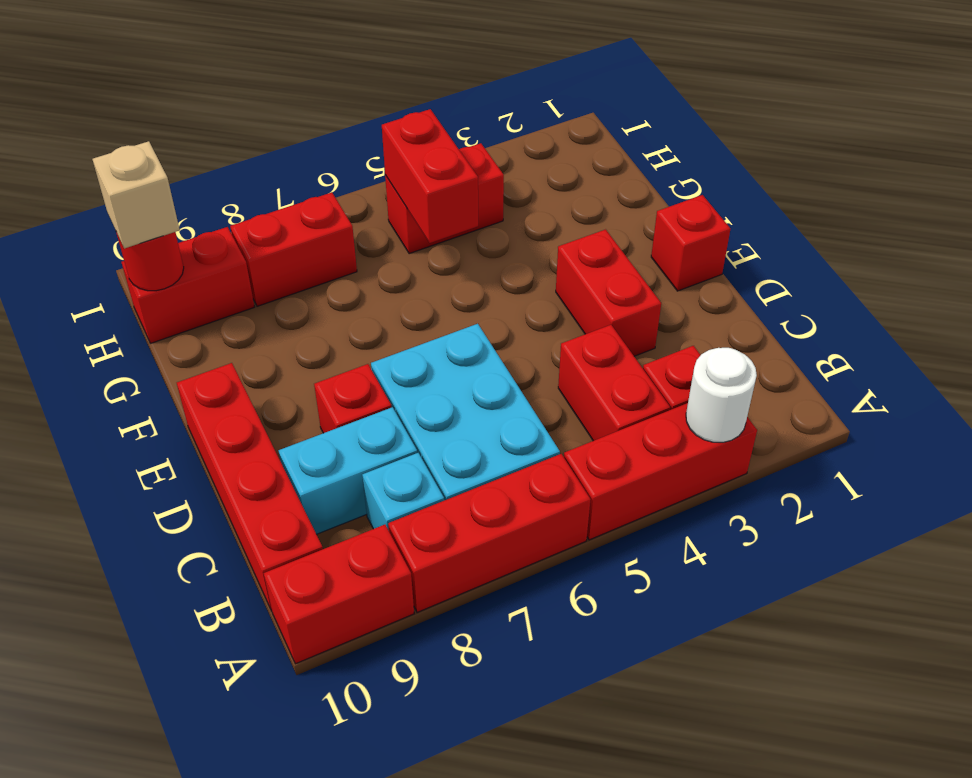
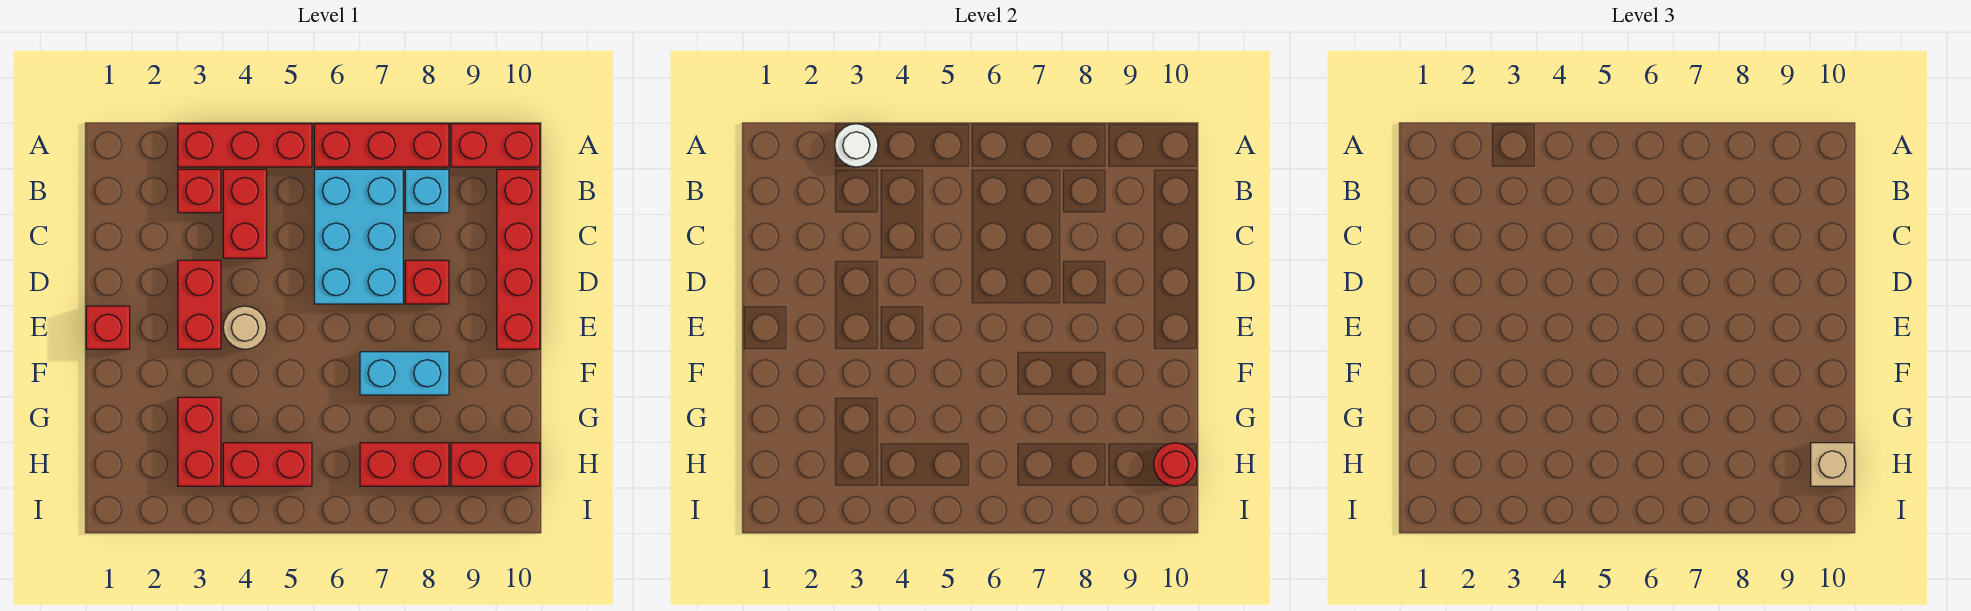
cyan 1x2 brick [279,407,417,534] -> cyan 1x2 brick moved to [360,352,449,395]
none -> tan 1x1 round brick [223,306,267,349]
red 1x2 brick [382,109,478,243] -> red 1x2 brick moved to [178,397,221,486]

